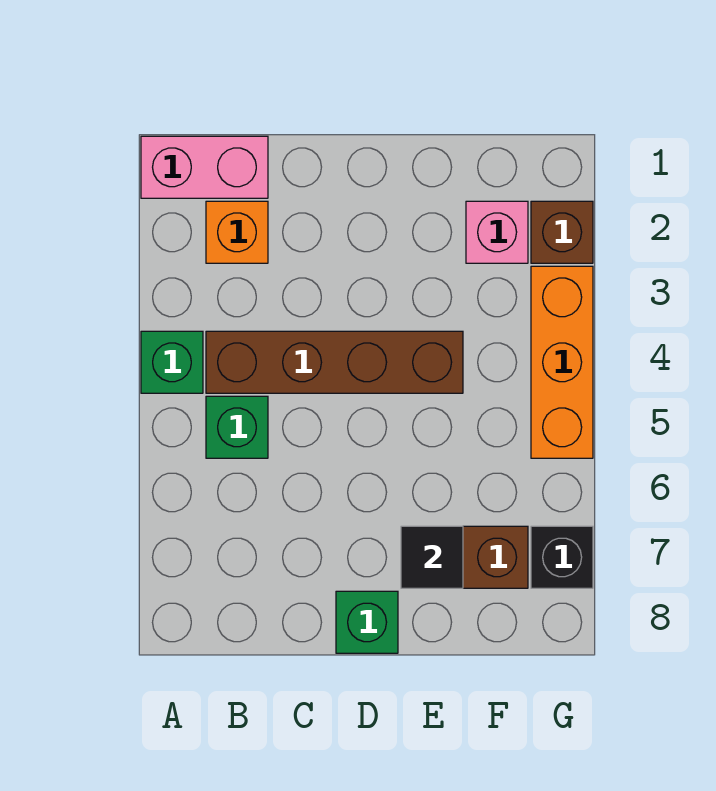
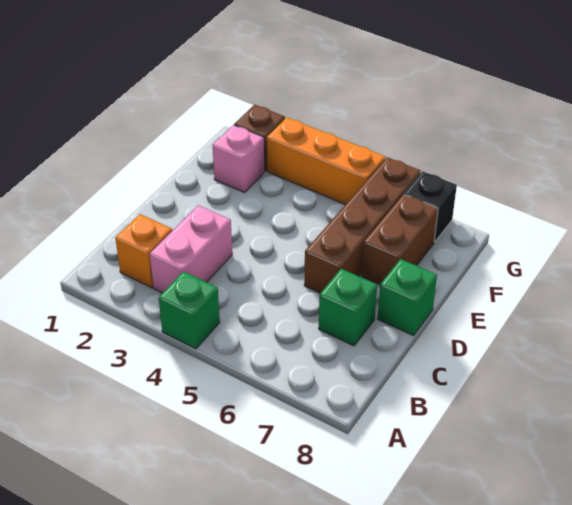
pink 1x2 brick [141,136,268,198] -> pink 1x2 brick moved to [150,205,232,293]
brown 1x4 brick [206,331,463,393] -> brown 1x4 brick moved to [304,157,421,293]
green 1x1 brick [206,396,268,458] -> green 1x1 brick moved to [319,269,377,346]
black 1x1 tile [401,526,463,588] -> none

